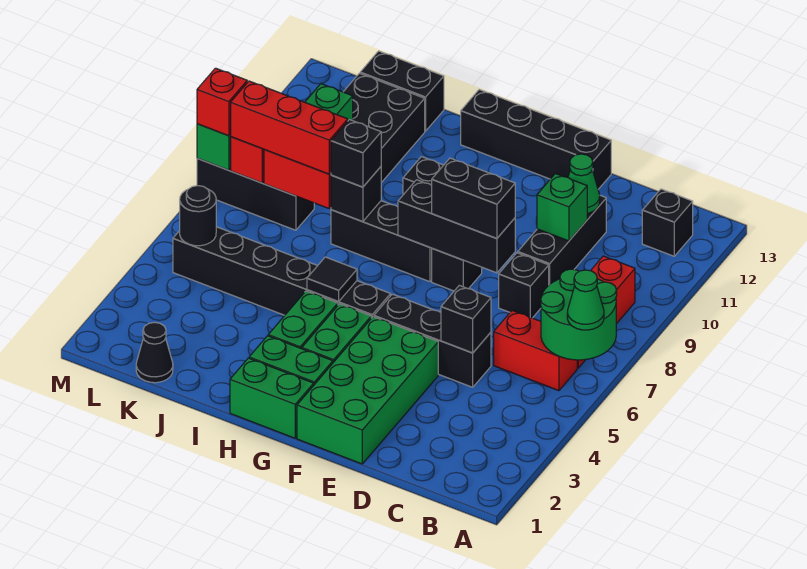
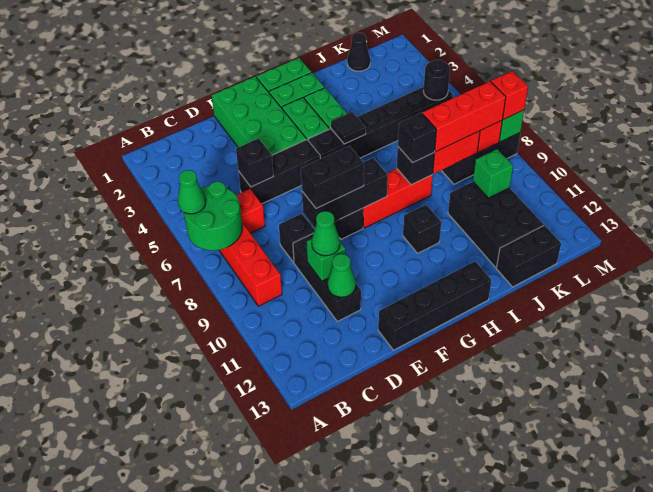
black 1x1 brick [642,189,693,256] -> none
none -> green 1x1 cone [312,211,340,256]
black 1x3 brick [331,201,432,282] -> red 1x3 brick [363,169,433,228]

